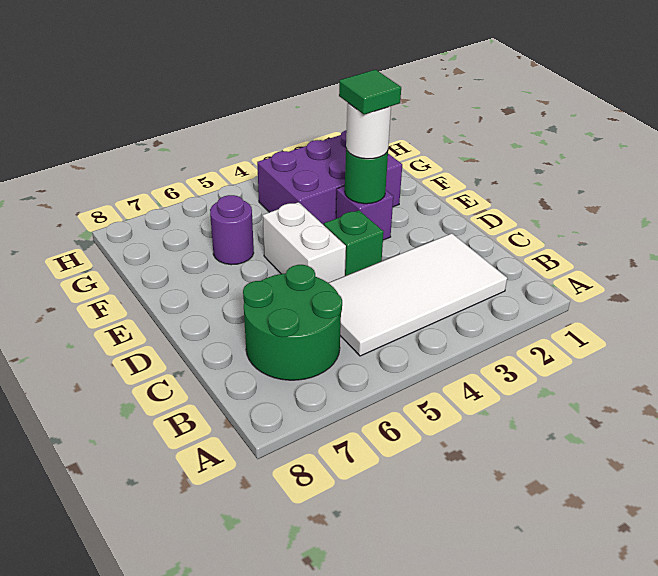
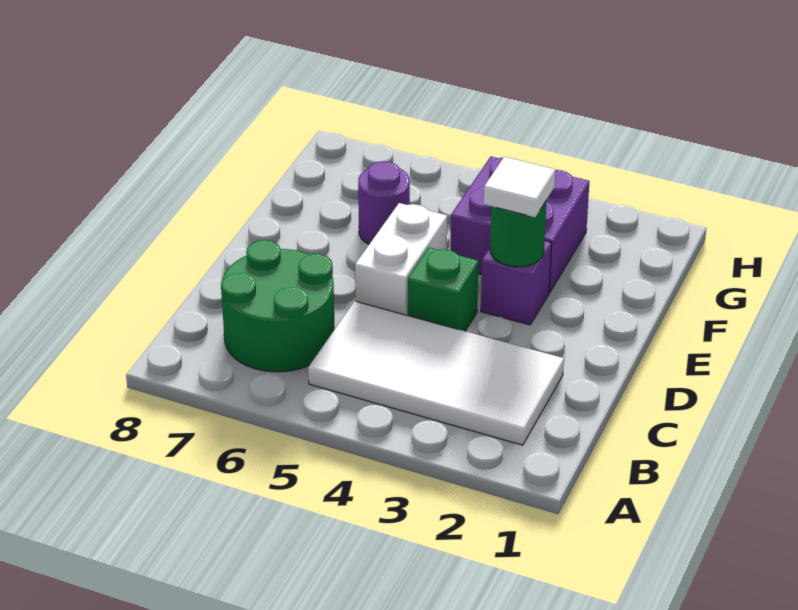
white 1x1 round brick [346,103,391,159] -> white 1x1 tile [484,157,555,217]
green 1x1 tile [339,70,401,115] -> none
purple 2x3 brick [257,130,402,225] -> purple 2x2 brick [450,157,590,292]

